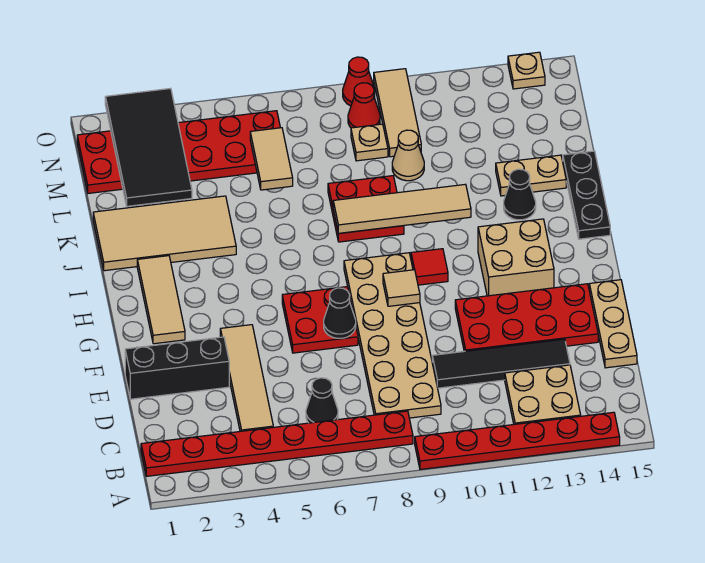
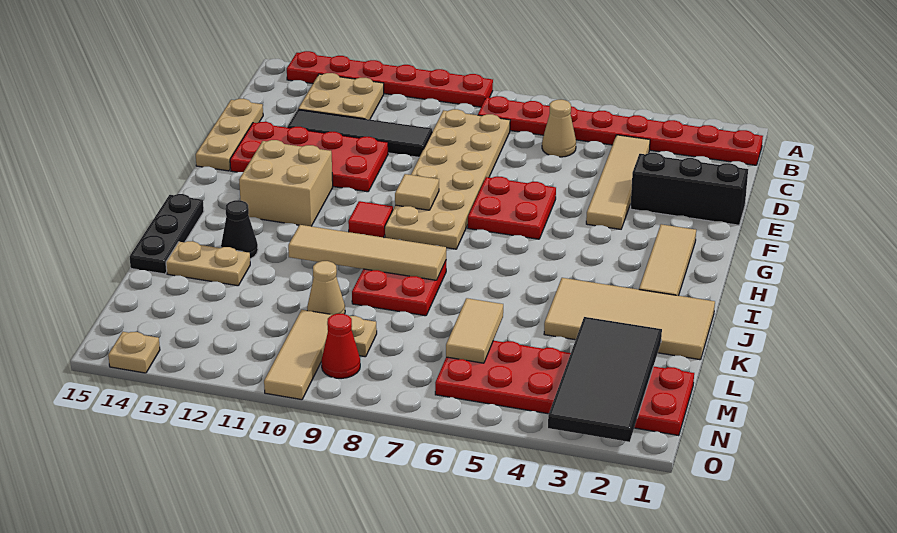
black 1x1 cone [306,378,338,423] -> tan 1x1 cone [542,100,576,157]
black 1x1 cone [324,288,356,338] -> none
red 1x1 cone [343,57,375,106] -> none

